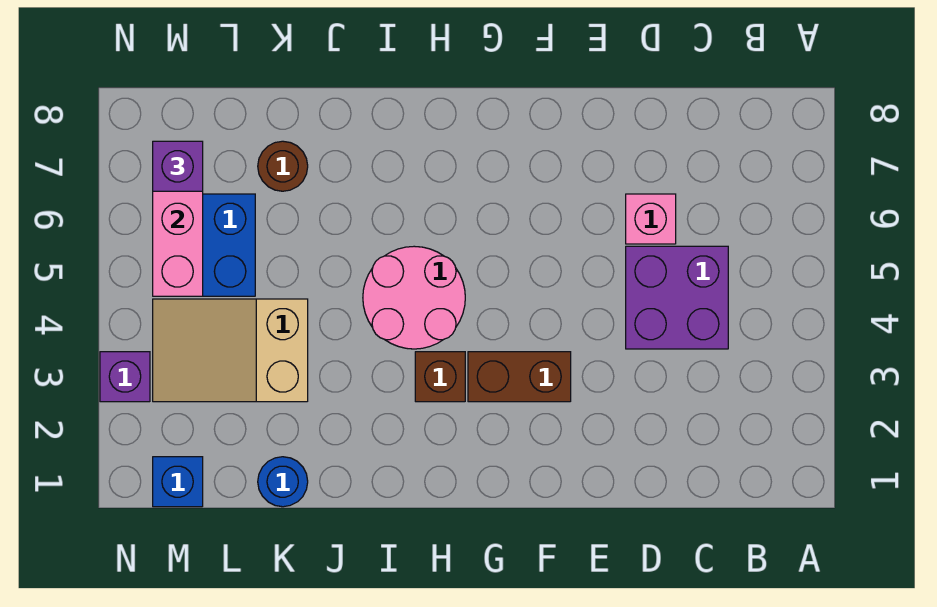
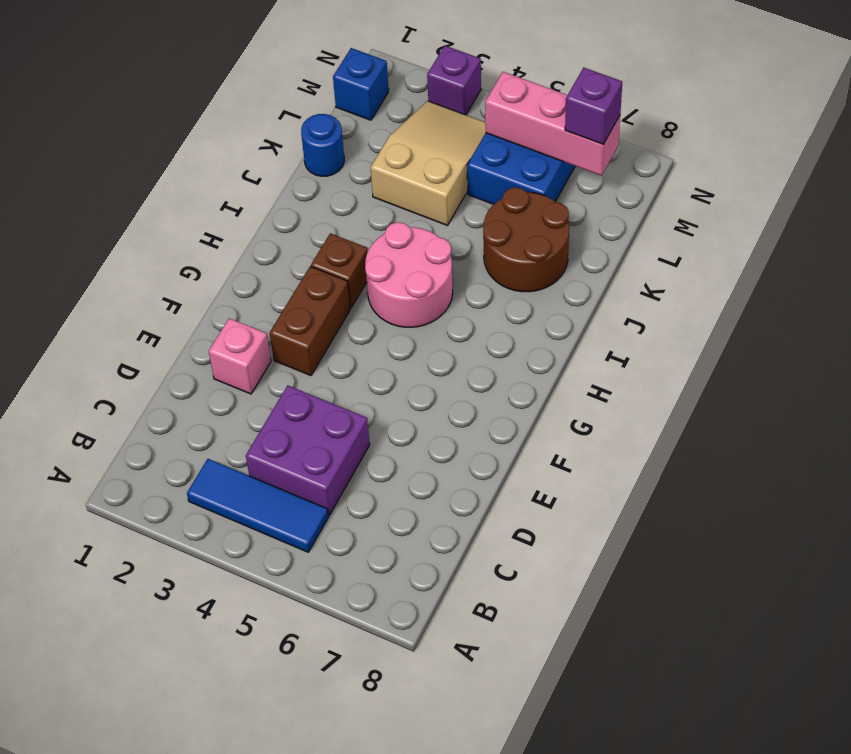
none -> blue 1x3 tile [187,459,328,552]
pink 1x1 brick [626,194,676,244] -> pink 1x1 brick moved to [209,318,271,394]
brown 1x1 round brick [258,141,308,191] -> brown 2x2 round brick [483,187,569,292]

